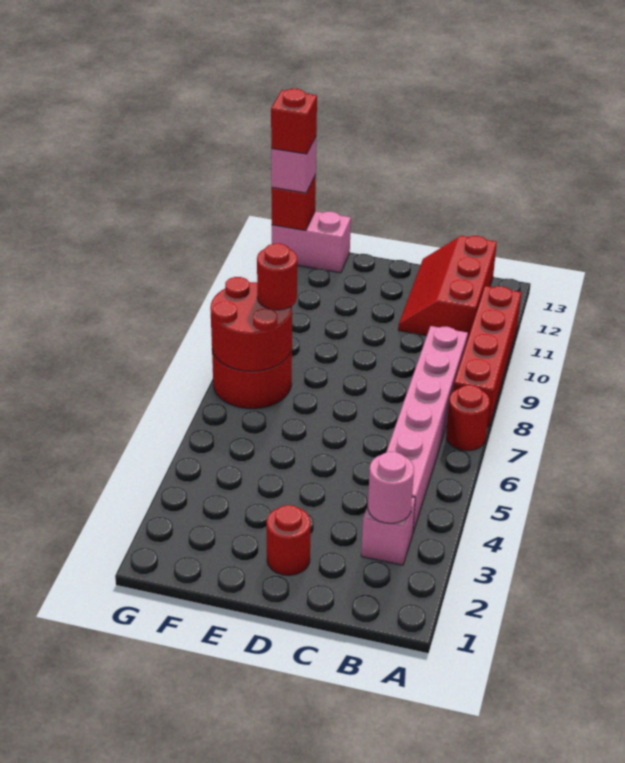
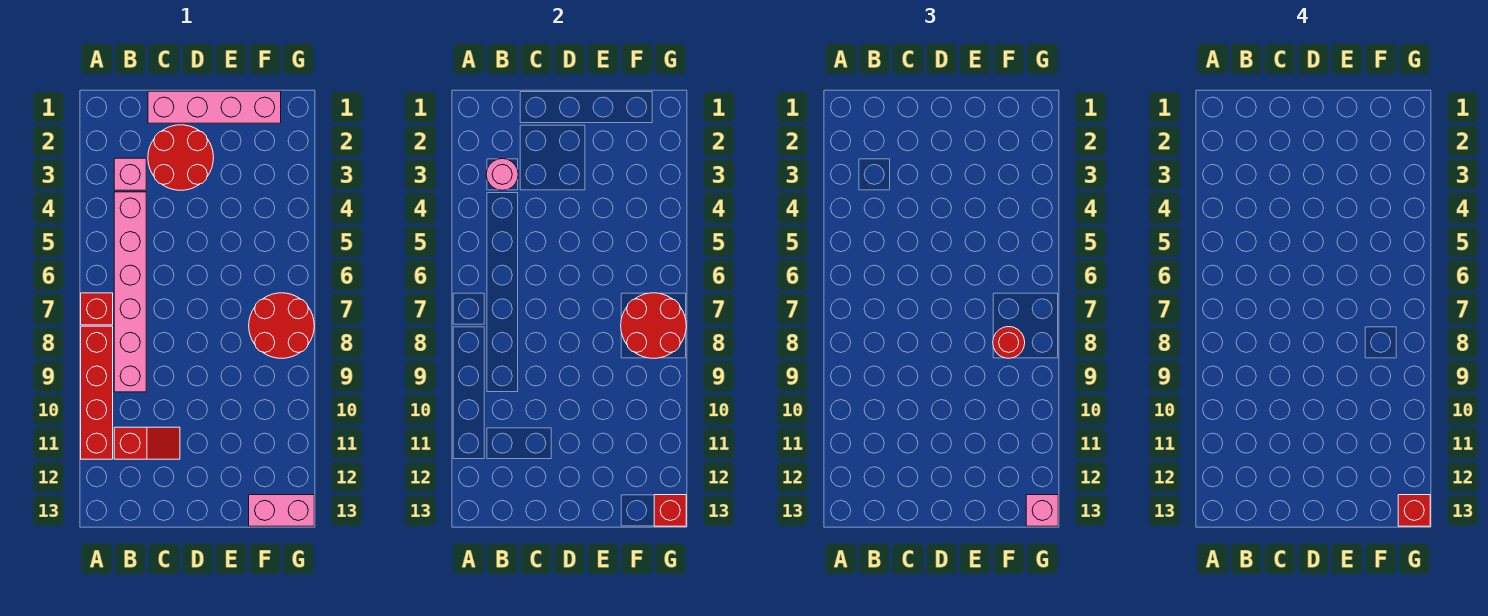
red 1x1 round brick [446,385,490,451] -> red 1x1 brick [81,293,113,325]
red 2x3 slope [398,236,497,340] -> red 1x2 slope [114,427,180,459]
none -> pink 1x4 brick [148,91,281,123]
red 1x1 round brick [267,505,311,576] -> red 2x2 round brick [148,125,214,190]

